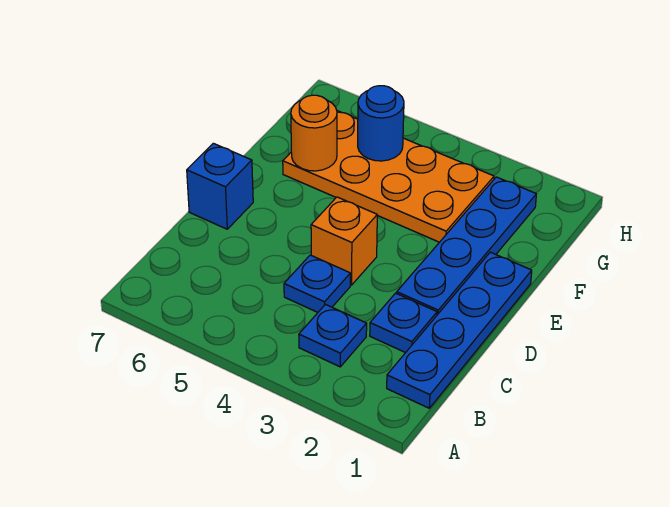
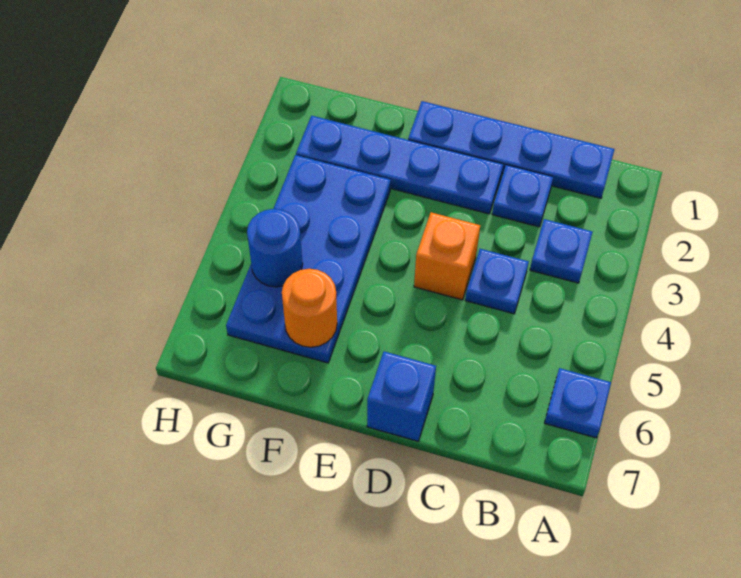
none -> blue 1x1 plate [545,368,611,438]
orange 2x4 plate [283,111,494,242] -> blue 2x4 plate [226,155,391,363]

